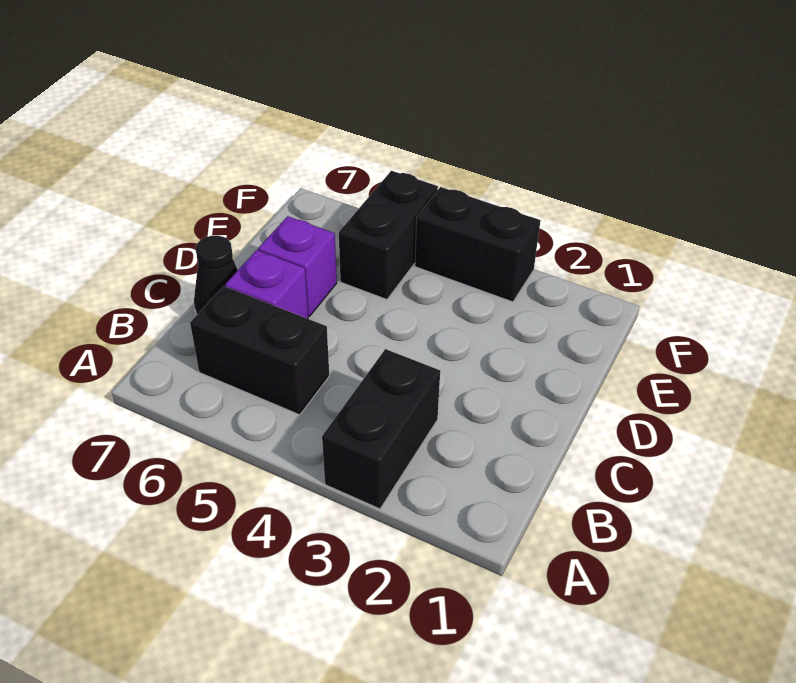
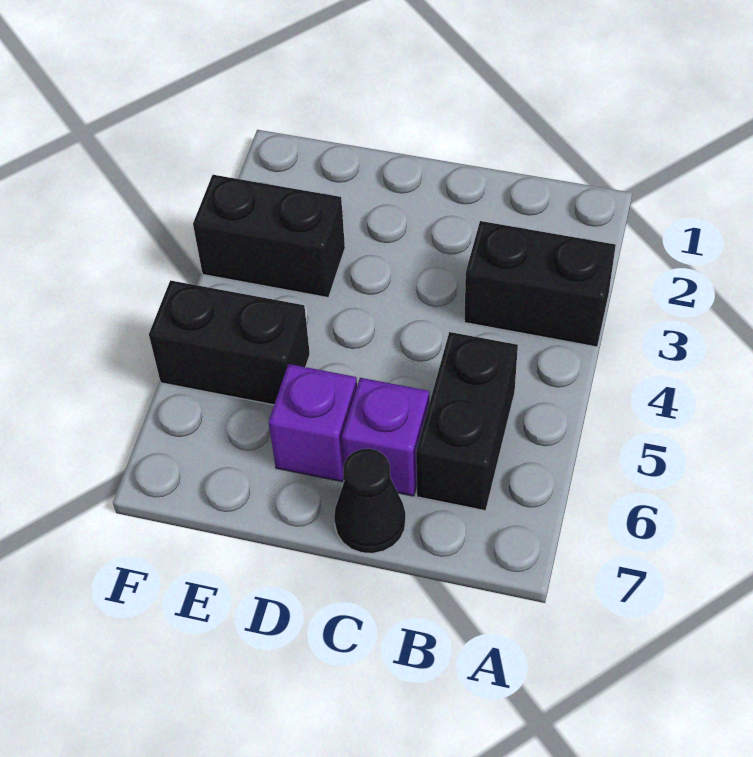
black 1x2 brick [415,187,540,302] -> black 1x2 brick turned to [193,175,345,297]

